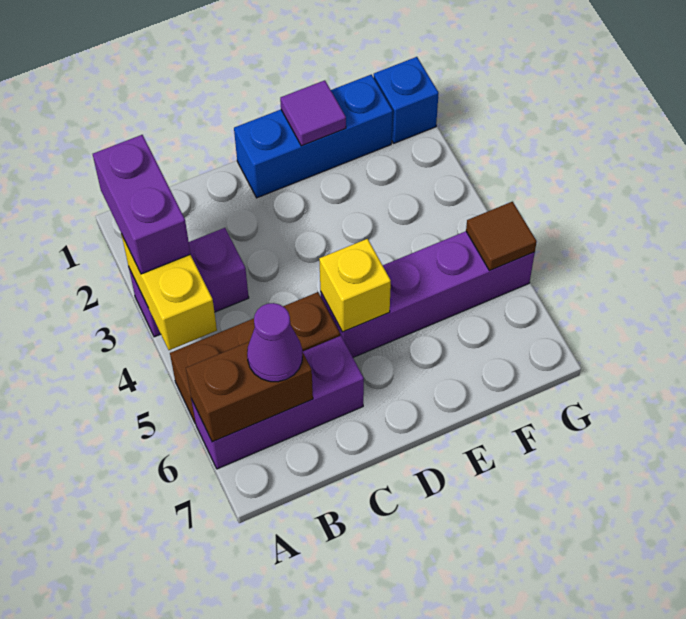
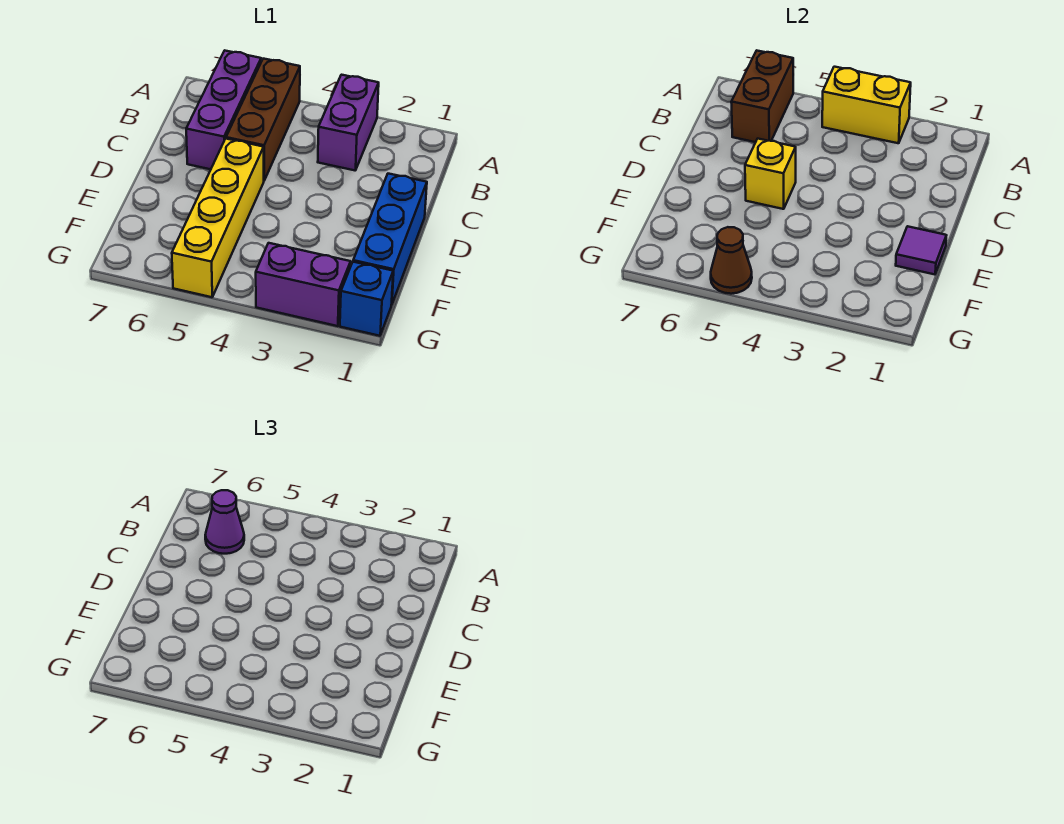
purple 1x2 brick [93,135,190,274] -> purple 1x2 brick moved to [256,243,351,326]
purple 1x4 brick [321,231,535,357] -> yellow 1x4 brick [172,139,264,297]
brown 1x1 tile [466,202,537,271] -> brown 1x1 cone [711,227,752,294]

